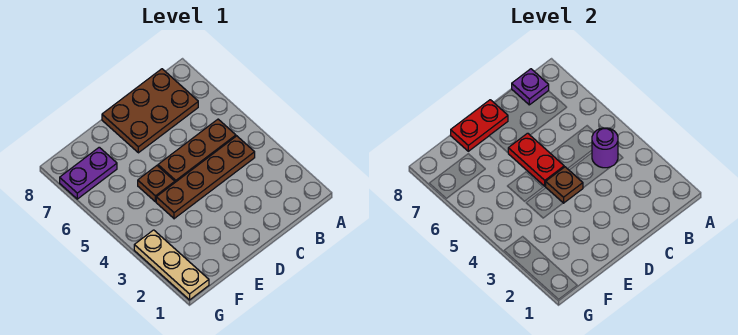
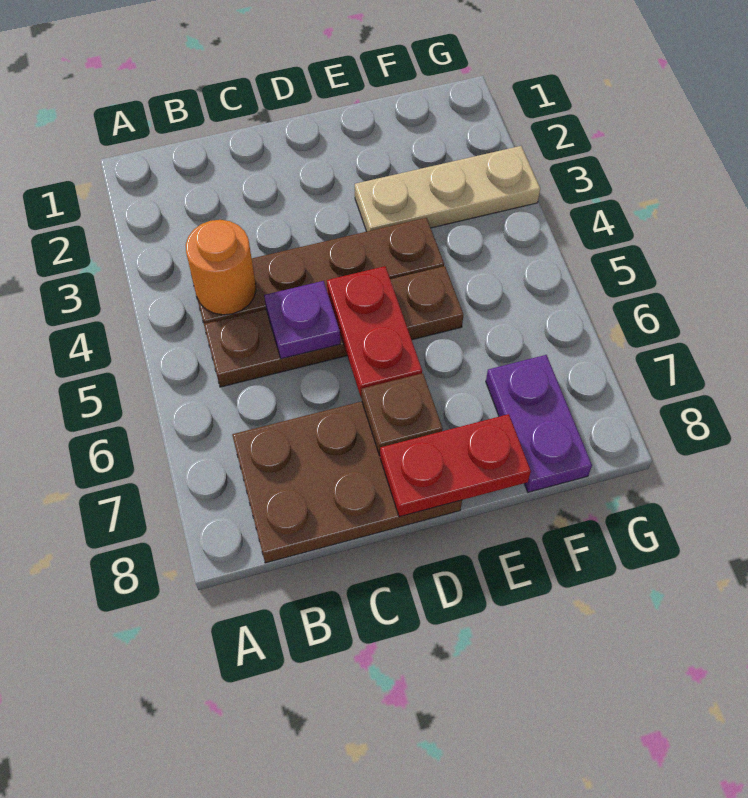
purple 1x1 round brick [592,128,618,168] -> orange 1x1 round brick [186,220,256,315]
purple 1x1 plate [512,69,549,105] -> purple 1x1 plate moved to [264,281,340,359]
brown 1x1 plate [546,167,583,203] -> brown 1x1 plate moved to [362,373,443,456]
purple 1x2 plate [60,147,117,199] -> purple 1x2 plate turned to [486,355,592,492]
tan 1x3 plate [134,230,209,300] -> tan 1x3 plate turned to [355,146,540,232]

